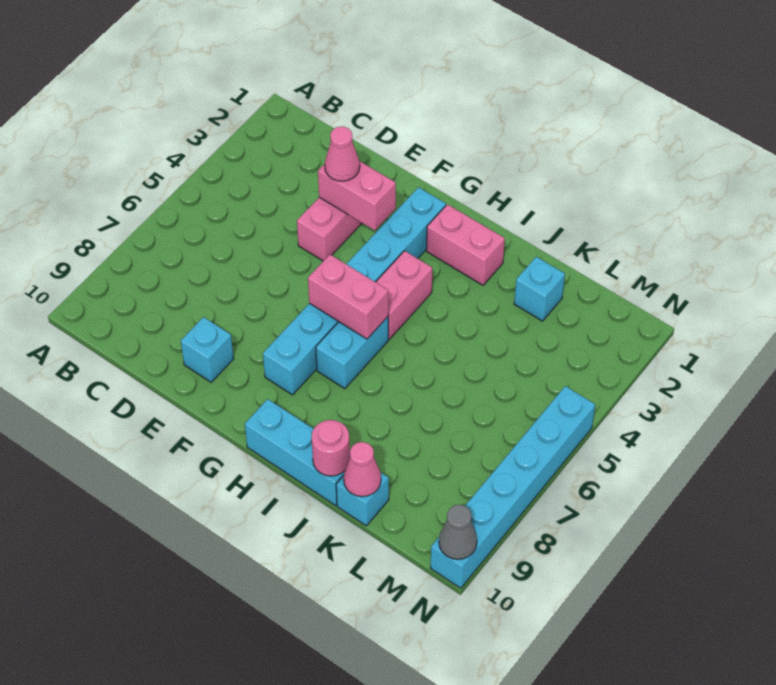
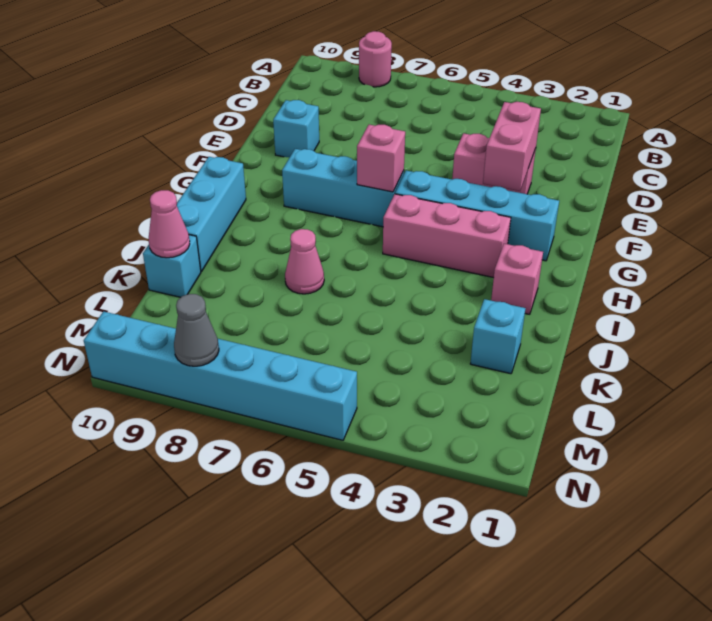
pink 1x1 cone [325,127,360,181] -> pink 1x1 cone moved to [285,229,324,294]
pink 1x2 brick [308,255,388,339] -> pink 1x1 brick [357,125,405,192]
pink 1x2 brick [427,204,505,285] -> pink 1x1 brick [491,244,543,314]
pink 1x2 brick [376,251,432,339] -> pink 1x3 brick [383,194,511,278]
cyan 1x2 brick [316,317,388,389] -> none
pink 1x1 round brick [312,420,350,476] -> pink 1x1 round brick moved to [359,31,392,87]
grey 1x1 cone [439,505,477,559] -> grey 1x1 cone moved to [174,294,219,366]

